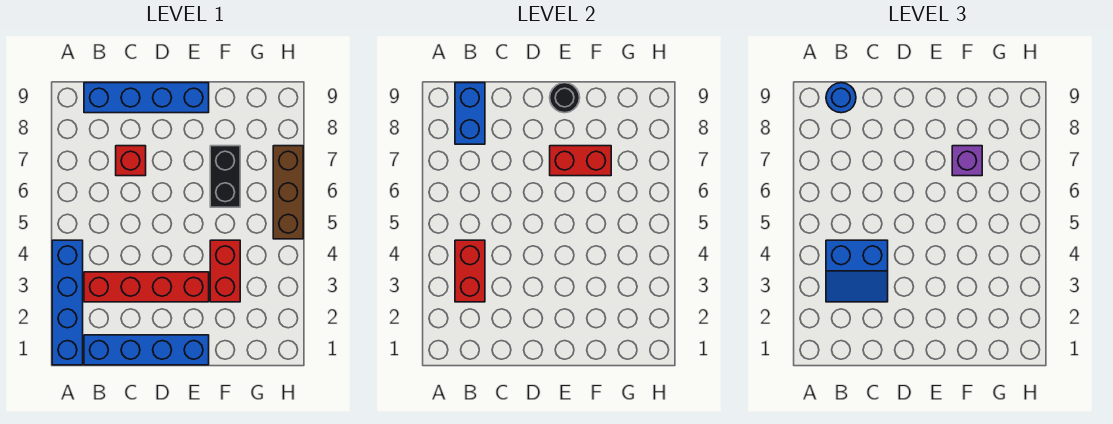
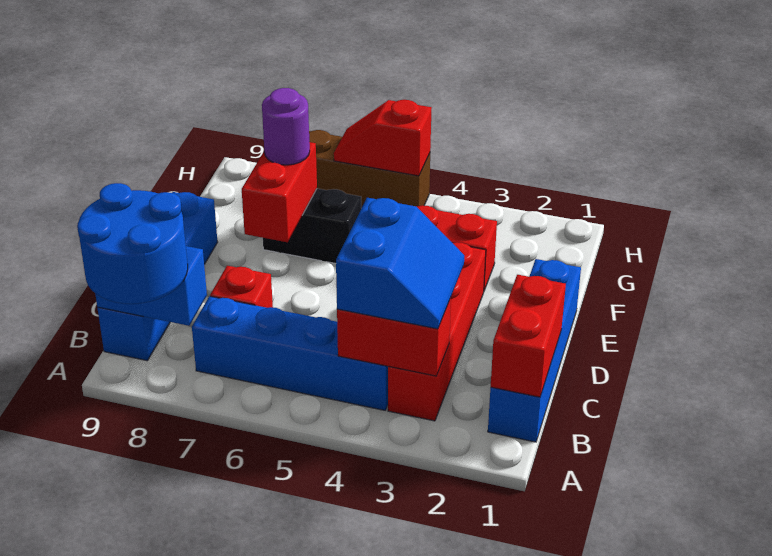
blue 1x4 brick [52,240,83,365] -> blue 1x4 brick moved to [192,296,388,410]
none -> red 1x2 brick [491,275,566,397]
blue 1x1 round brick [826,83,856,113] -> blue 2x2 round brick [77,183,188,304]
black 1x1 round brick [550,83,580,113] -> none
purple 1x1 brick [952,146,982,176] -> purple 1x1 round brick [262,88,310,165]
none -> red 1x2 slope [334,100,431,176]

